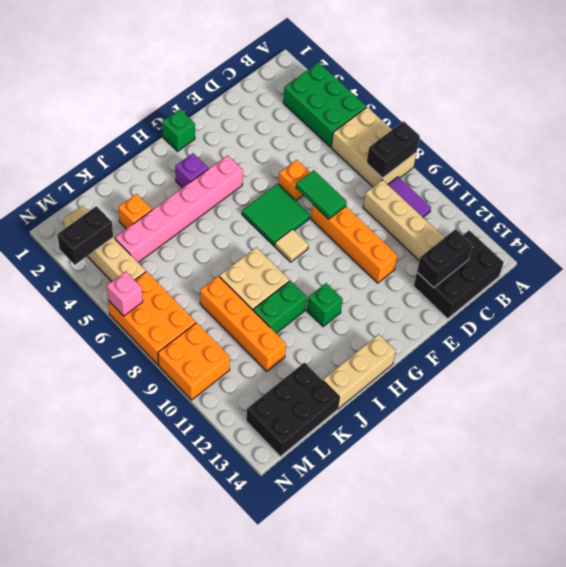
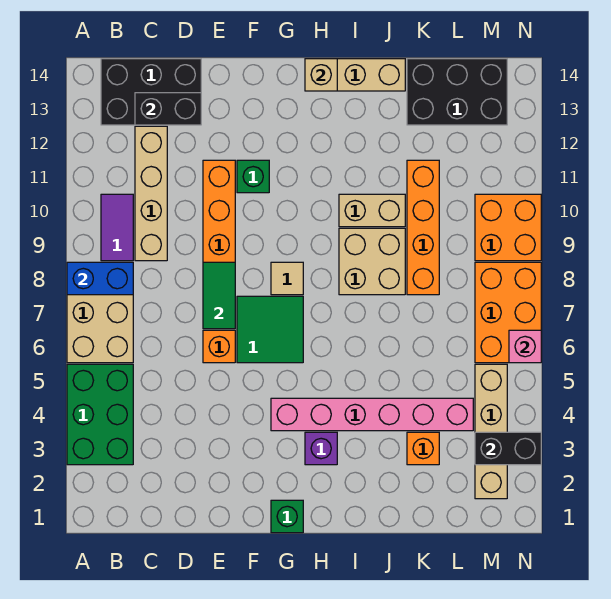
black 1x2 brick [367,121,420,178] -> blue 1x2 brick [67,262,133,295]
green 1x1 brick [307,283,343,327] -> green 1x1 brick moved to [237,160,269,193]
none -> tan 1x1 brick [305,59,337,91]
green 1x2 brick [253,281,307,333] -> tan 1x2 brick [339,194,405,227]

